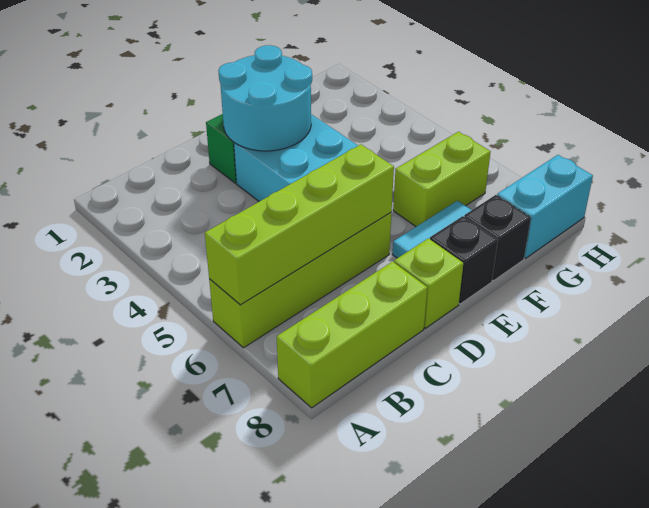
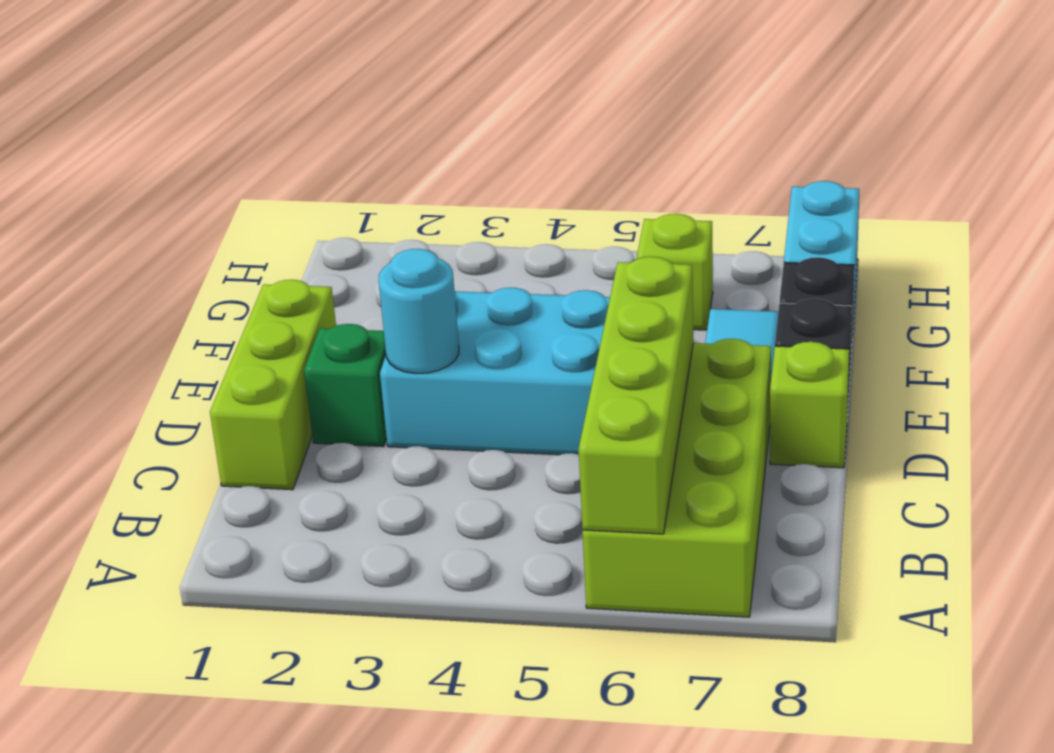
lime 1x4 brick [209,213,391,348] -> lime 2x4 brick [583,339,771,617]
lime 1x3 brick [277,261,427,408] -> lime 1x3 brick moved to [210,280,336,490]
cyan 2x2 round brick [218,45,312,151] -> cyan 1x1 round brick [379,249,459,374]
lime 1x2 brick [393,132,490,227] -> lime 1x1 brick [637,214,713,330]

